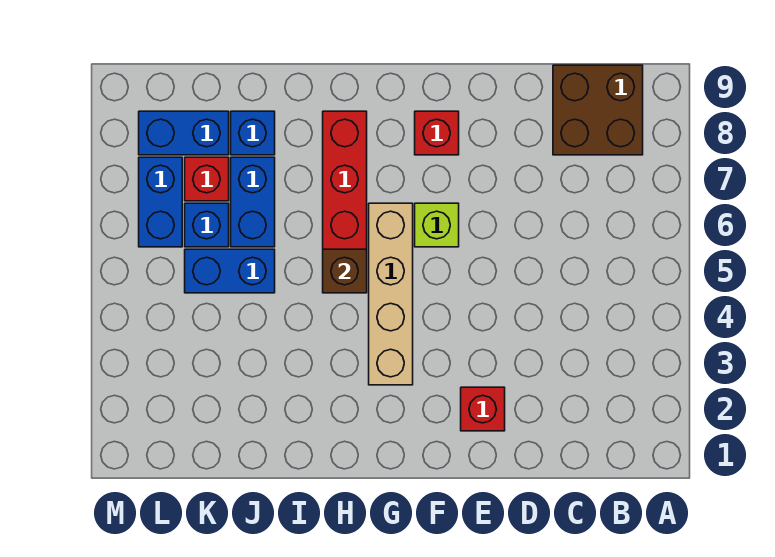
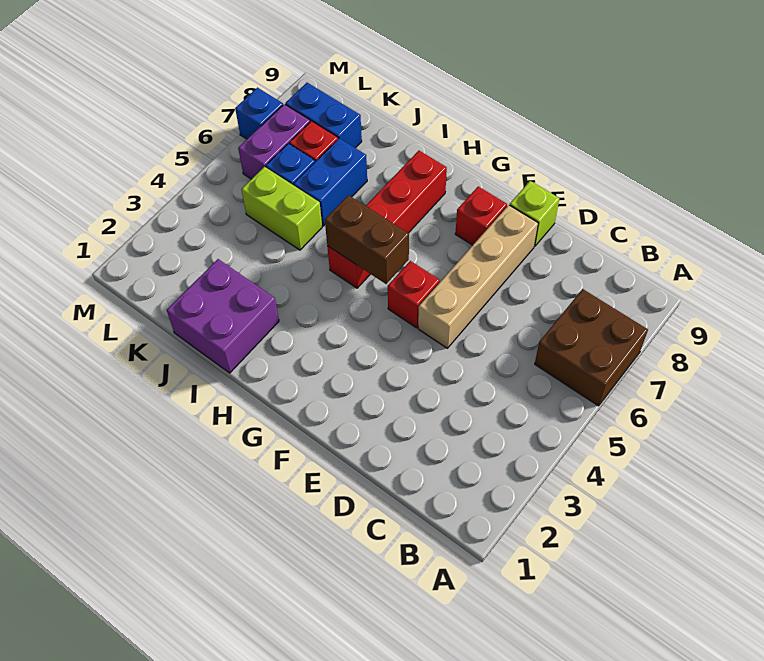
brown 2x2 brick [553,65,643,155] -> brown 2x2 brick moved to [535,289,648,406]
red 1x1 brick [461,387,505,431] -> red 1x1 brick moved to [388,261,440,328]
lime 1x1 brick [415,203,459,247] -> lime 1x1 brick moved to [510,181,559,246]
tan 1x4 brick [369,203,413,385] -> tan 1x4 brick moved to [418,205,538,348]
brown 1x1 brick [323,249,367,293] -> brown 1x2 brick [325,195,409,284]
none -> purple 2x2 brick [167,259,279,373]
blue 1x2 brick [185,249,275,293] -> lime 1x2 brick [241,167,322,250]
blue 1x1 brick [231,111,275,155] -> blue 1x1 brick moved to [235,88,283,139]
blue 1x2 brick [139,157,182,247] -> purple 1x2 brick [238,104,310,179]

